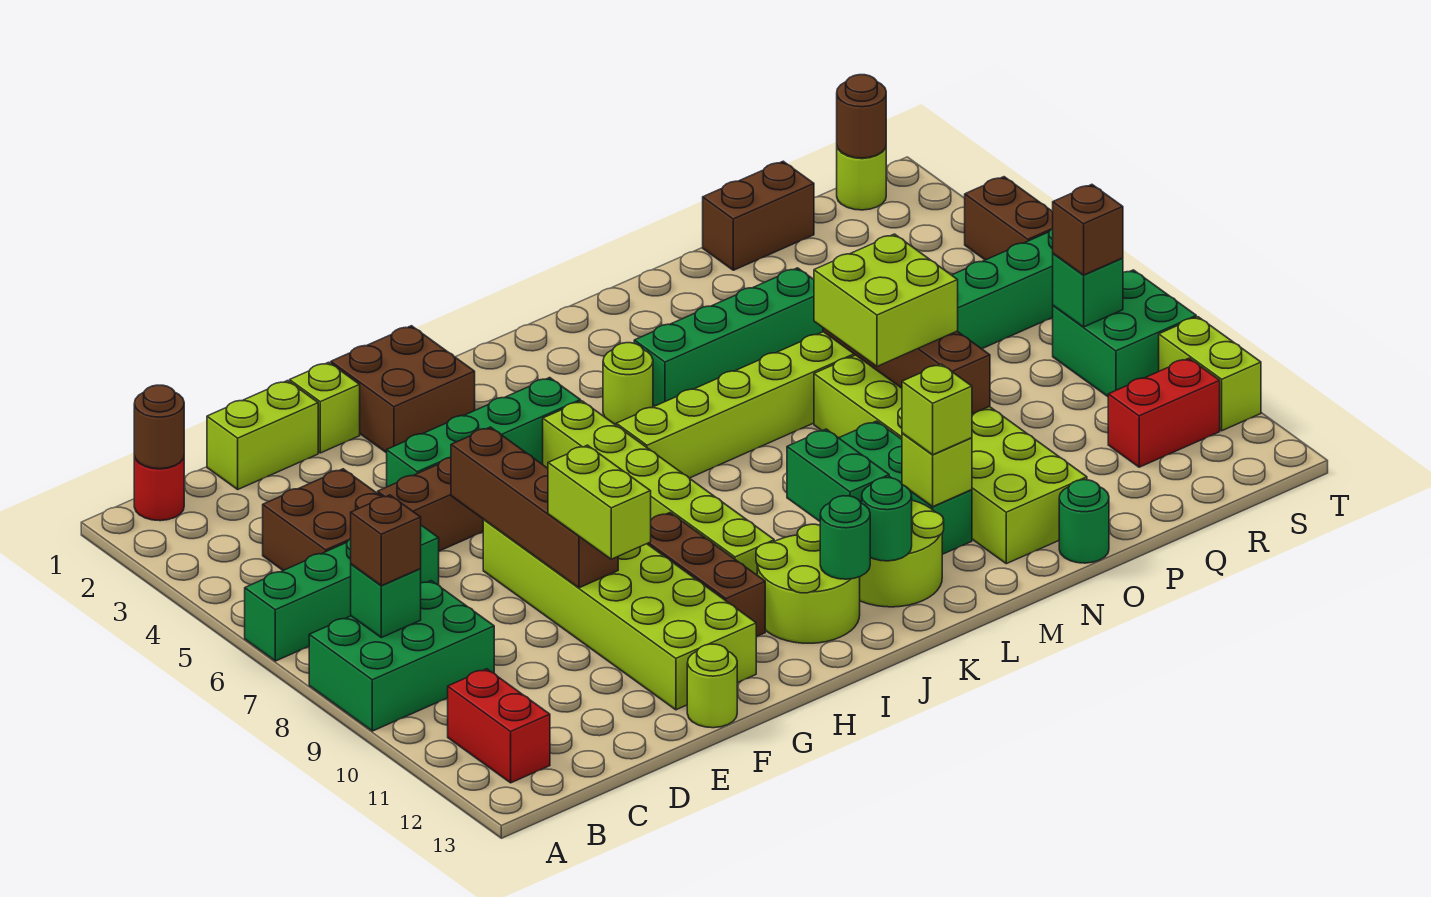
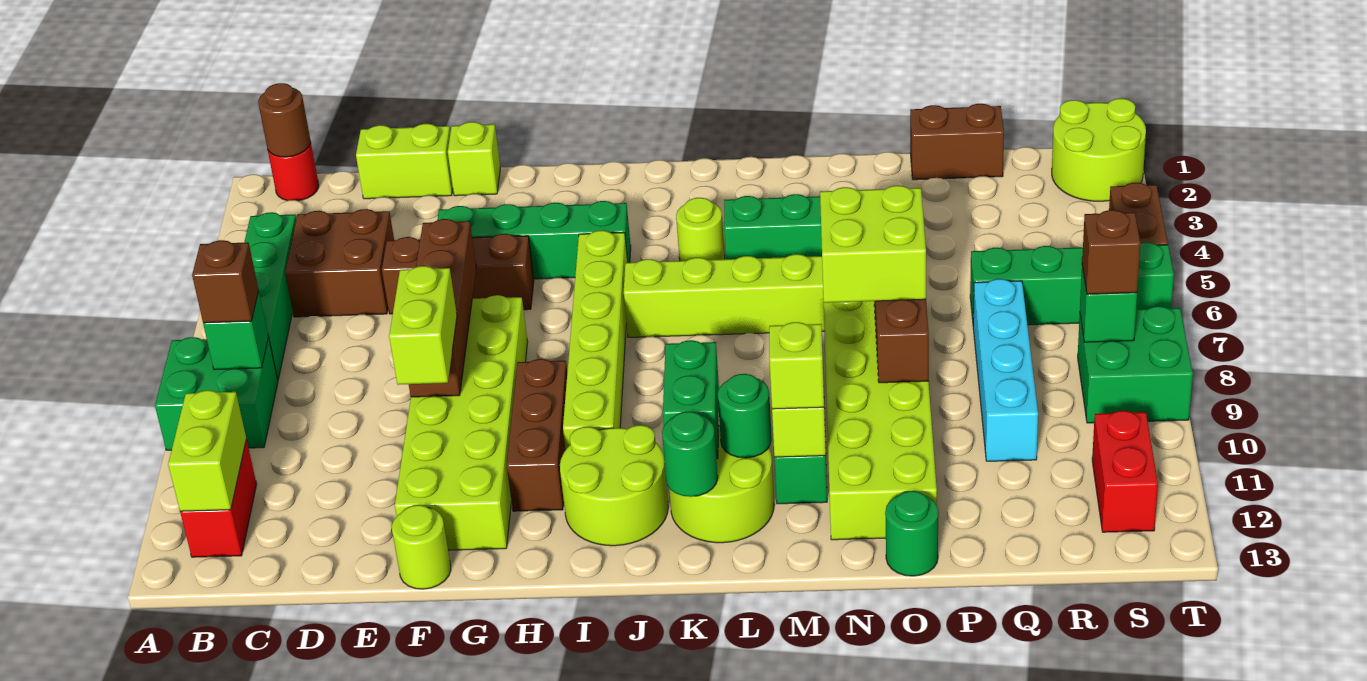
green 1x4 brick [245,525,439,661] -> green 1x4 brick turned to [244,212,296,380]
green 2x3 brick [309,581,494,731] -> green 2x2 brick [155,337,278,450]
brown 2x2 brick [331,326,475,453] -> none
green 1x1 round brick [820,496,870,579] -> green 1x1 round brick moved to [718,374,772,458]
none -> cyan 1x4 brick [973,279,1038,461]
red 1x2 brick [1108,358,1220,467] -> red 1x2 brick turned to [1092,411,1158,532]
lime 1x1 round brick [837,147,886,210] -> lime 2x2 round brick [1052,98,1146,201]
brown 1x1 round brick [837,75,886,158] -> none
lime 1x2 brick [1159,317,1261,431] -> lime 1x2 brick moved to [168,390,246,511]

